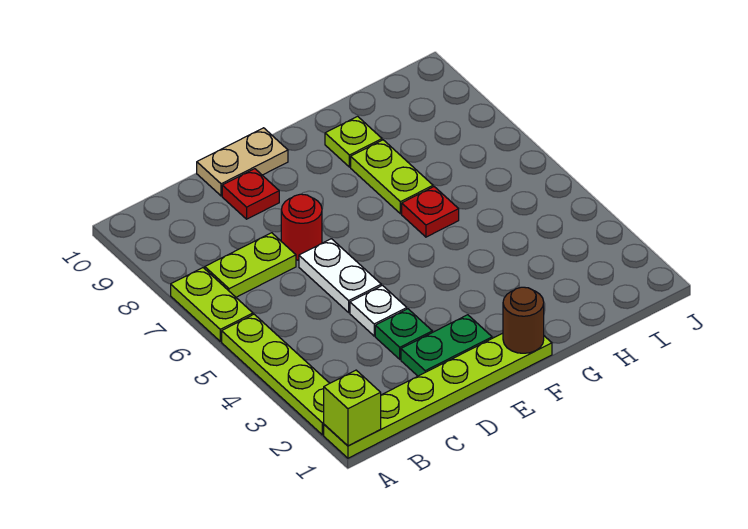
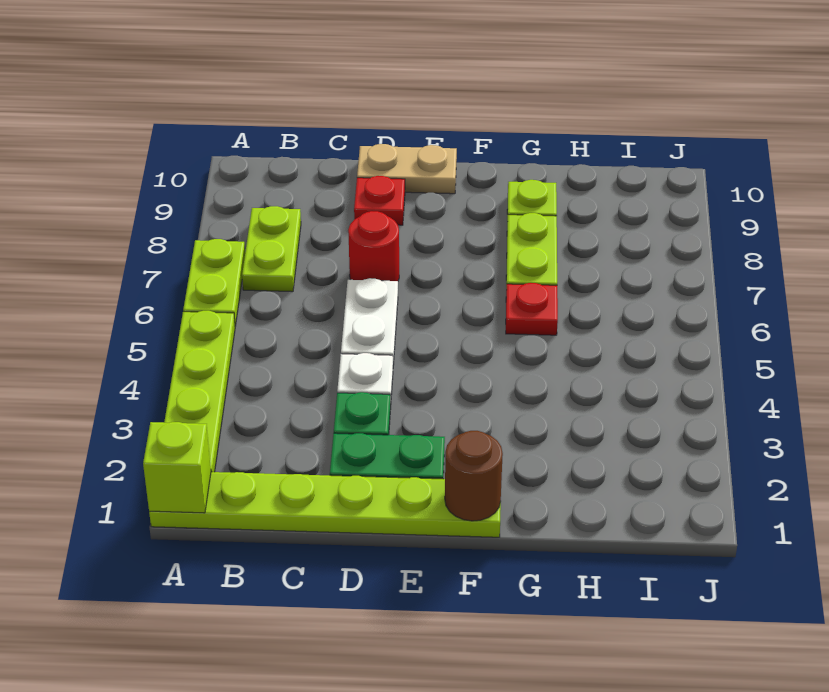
lime 1x2 plate [205,233,296,297] -> lime 1x2 plate turned to [242,206,301,292]

